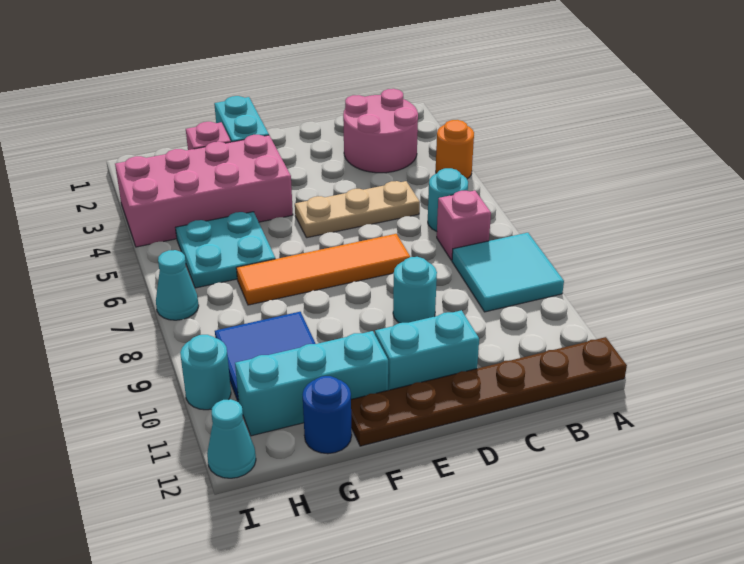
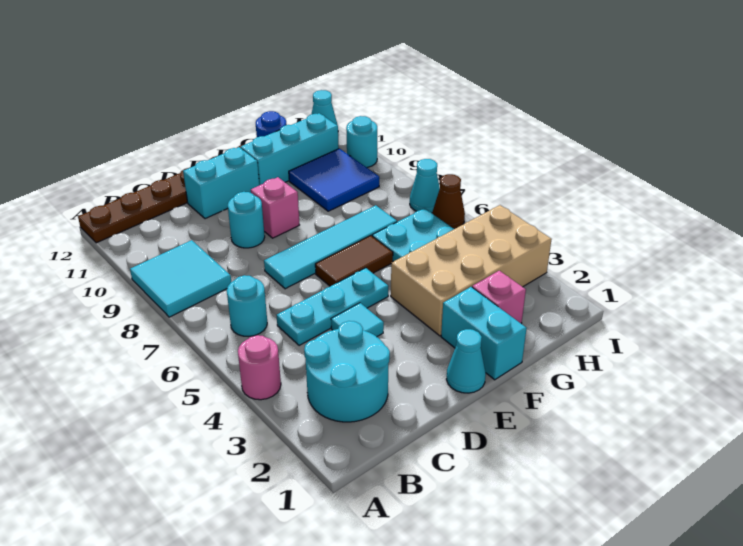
orange 1x1 round brick [436,120,474,179] -> pink 1x1 round brick [238,335,281,400]
pink 2x2 round brick [343,89,418,173] -> cyan 2x2 round brick [304,321,390,422]
pink 1x1 brick [437,191,491,260] -> pink 1x1 brick moved to [251,177,299,238]
tan 1x3 plate [295,181,420,238] -> cyan 1x3 plate [277,268,388,346]
none -> cyan 1x1 tile [331,303,384,337]
orange 1x4 tile [236,234,410,305] -> cyan 1x4 tile [264,205,397,289]
none -> cyan 1x1 cone [446,329,486,393]
none -> brown 1x2 tile [315,236,393,286]
pink 2x4 brick [115,135,293,247] -> tan 2x4 brick [391,205,552,336]
none -> brown 1x1 cone [432,174,465,229]

